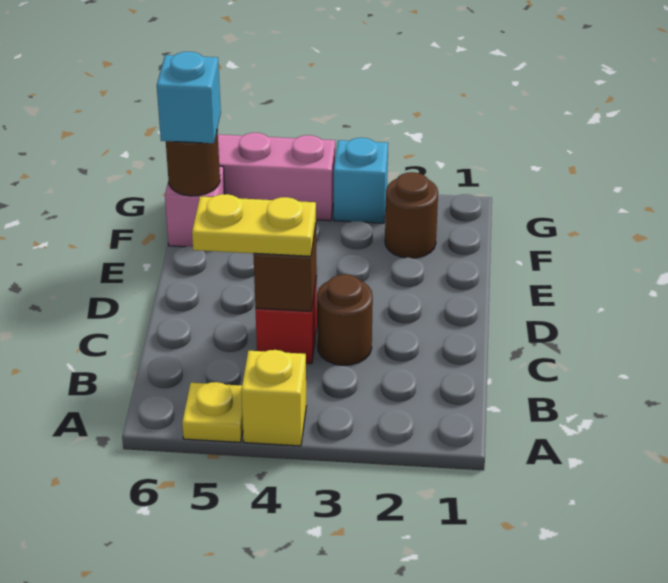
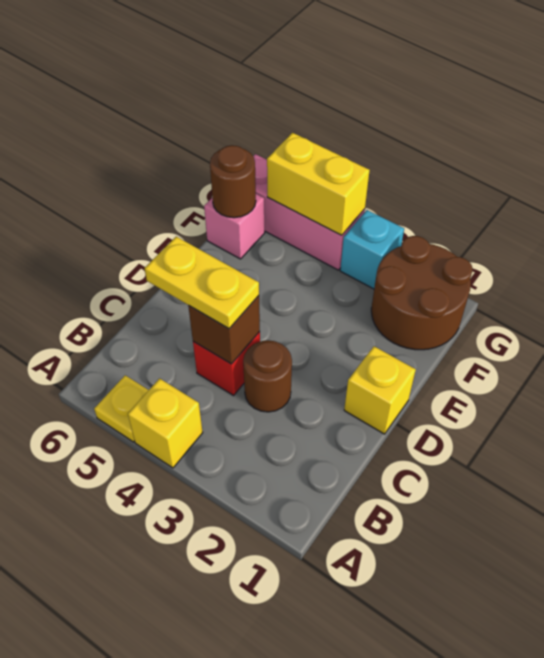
none -> yellow 1x1 brick [344,346,416,434]
brown 1x1 round brick [385,172,438,258] -> brown 2x2 round brick [371,236,473,350]
cyan 1x1 brick [157,52,221,143] -> none
none -> yellow 1x2 brick [267,133,370,235]

